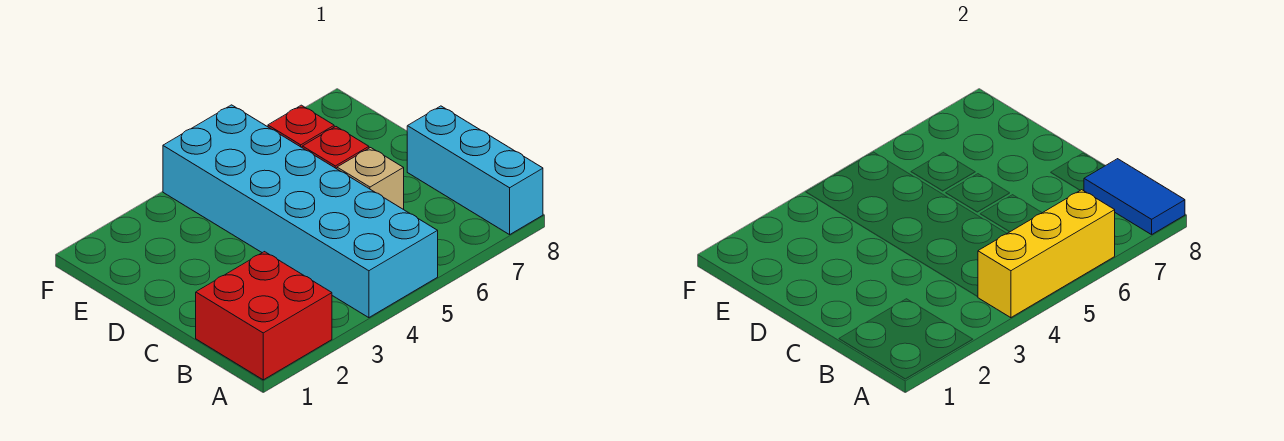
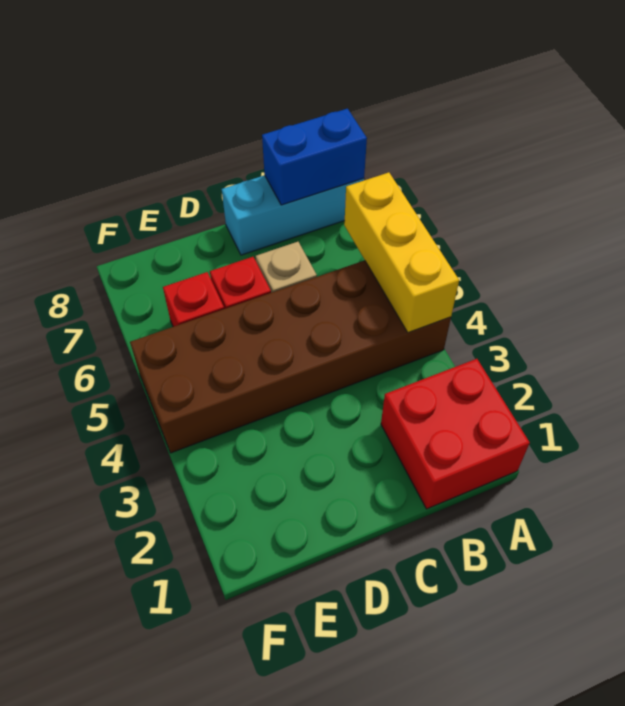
cyan 2x6 brick [163,105,438,318] -> brown 2x6 brick [130,260,451,453]
blue 1x2 tile [1084,159,1185,235] -> blue 1x2 brick [262,109,367,205]

